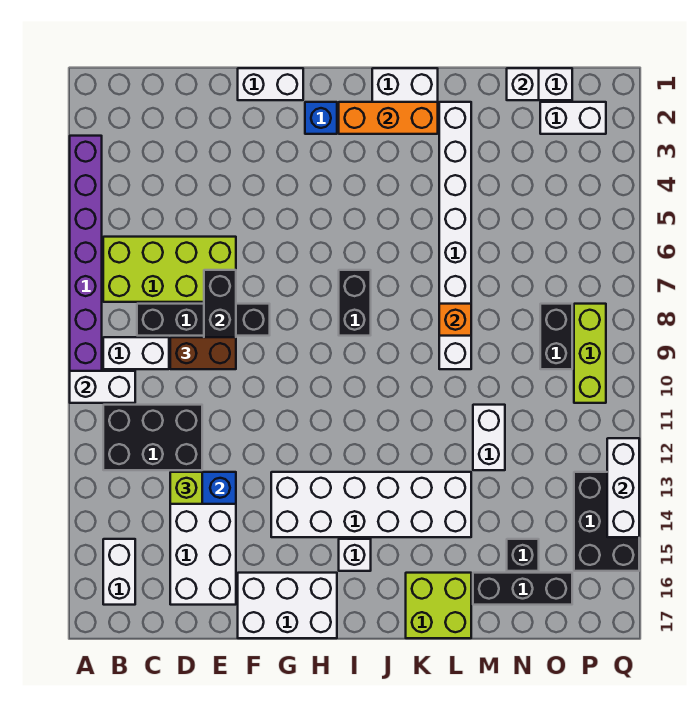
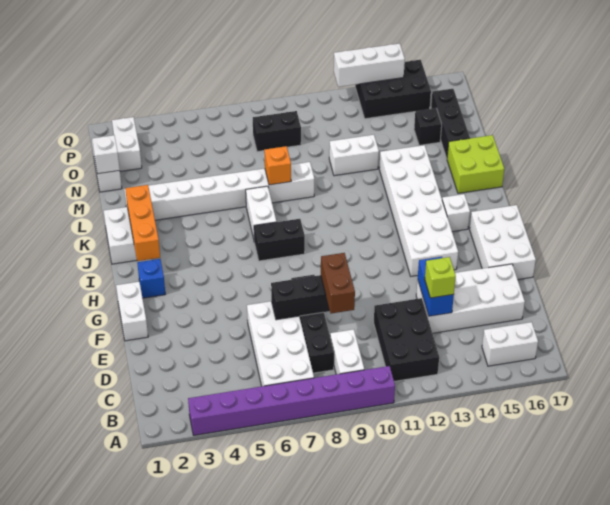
white 1x2 brick [70,371,135,403] -> white 1x2 brick moved to [246,186,276,242]
lime 2x4 brick [103,237,236,302] -> white 2x4 brick [247,301,314,386]
lime 1x3 brick [574,304,606,403] -> none

